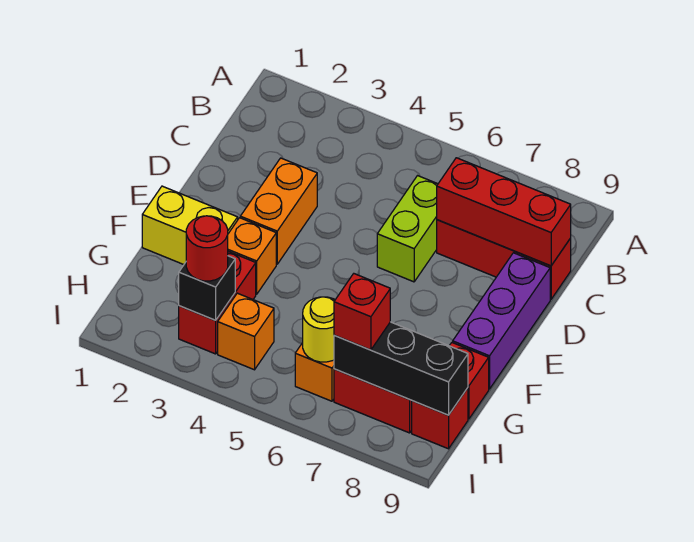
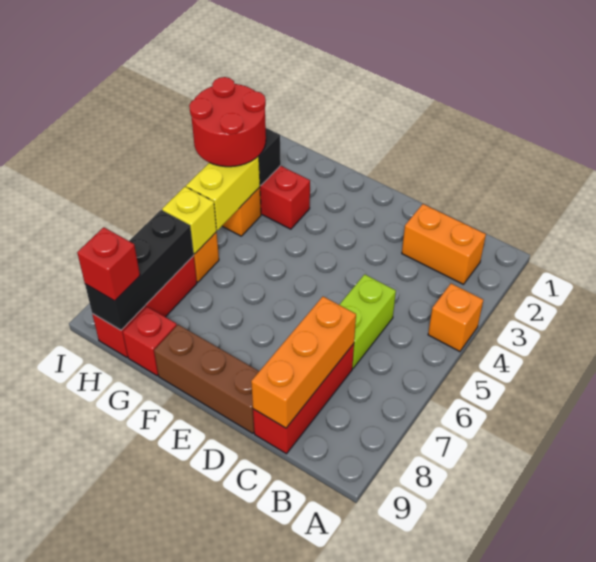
lime 1x2 brick [377,176,438,282] -> lime 1x2 brick turned to [339,274,396,368]
red 1x3 brick [437,158,571,266] -> orange 1x3 brick [251,297,356,428]
orange 1x2 brick [240,158,317,264] -> orange 1x2 brick moved to [402,204,486,285]
purple 1x3 brick [453,253,550,389] -> brown 1x3 brick [154,325,259,433]
yellow 1x2 brick [142,186,238,265] -> yellow 1x2 brick moved to [186,156,260,230]
orange 1x1 brick [228,218,276,294] -> orange 1x1 brick moved to [428,284,483,352]
red 1x1 round brick [186,216,228,281] -> red 2x2 round brick [189,77,266,167]
yellow 1x1 round brick [303,297,335,362] -> yellow 1x1 brick [162,187,217,254]
red 1x1 brick [334,274,390,350] -> red 1x1 brick moved to [77,227,140,301]

